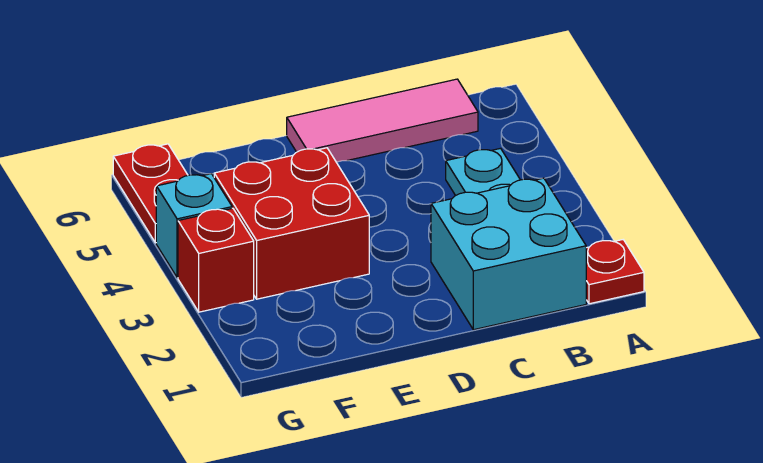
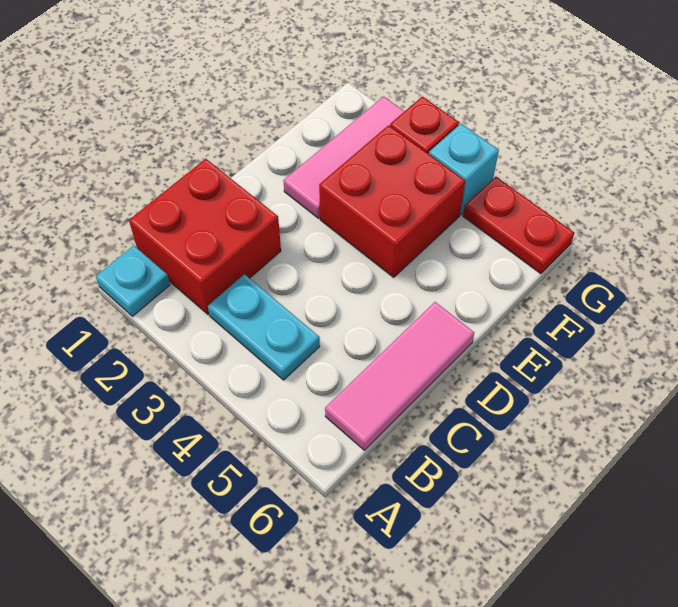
red 1x1 plate [586,240,644,304] -> cyan 1x1 plate [96,245,170,316]
cyan 2x2 brick [431,178,586,330] -> red 2x2 brick [129,159,281,314]
none -> pink 1x3 tile [283,97,404,218]

